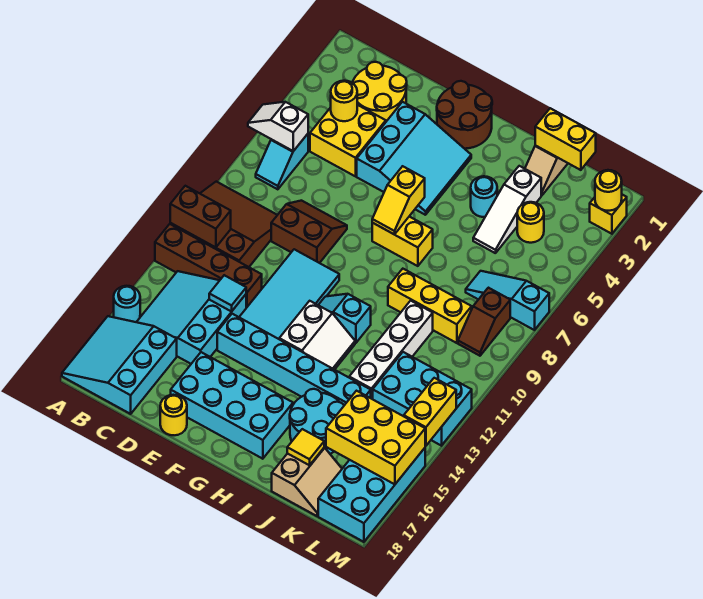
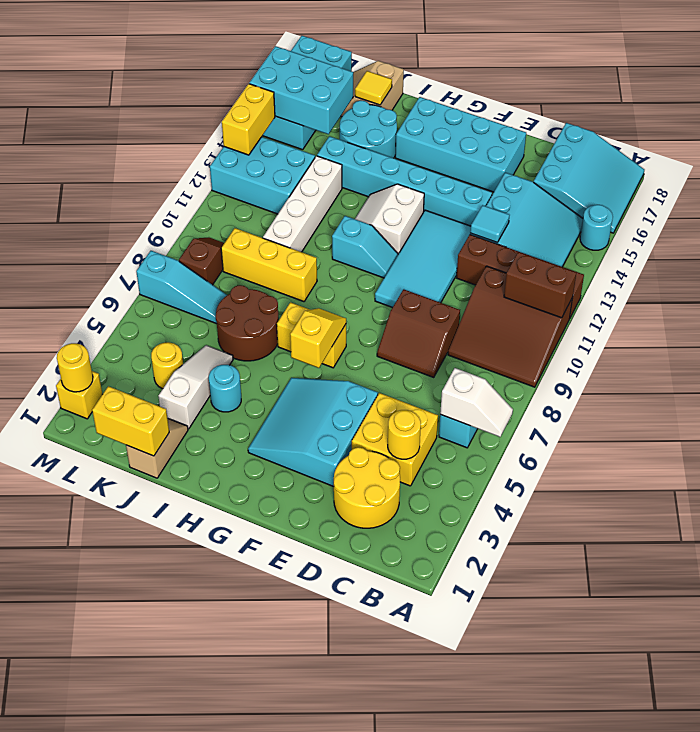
yellow 1x1 round brick [160,395,187,435] -> none
brown 2x2 round brick [437,81,492,149] -> brown 2x2 round brick moved to [216,285,279,361]
yellow 2x3 brick [326,391,425,484] -> cyan 2x3 brick [249,46,353,134]

